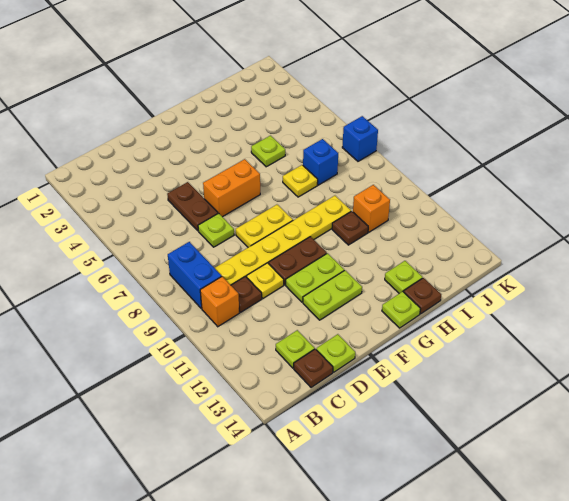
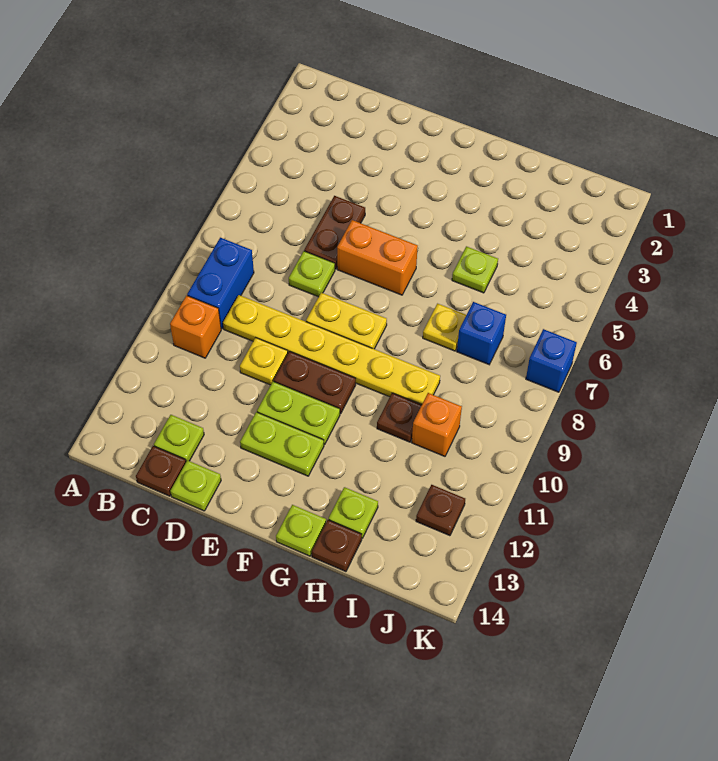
brown 1x1 plate [231,276,262,312] -> brown 1x1 plate moved to [416,485,465,536]

